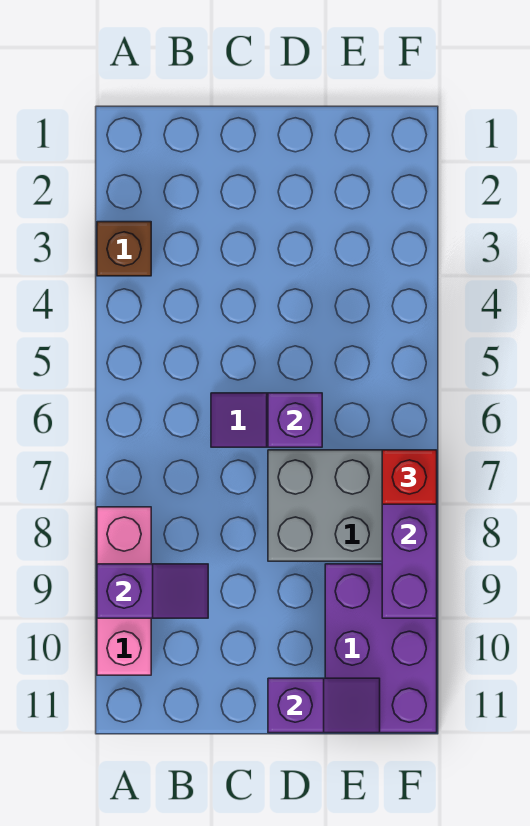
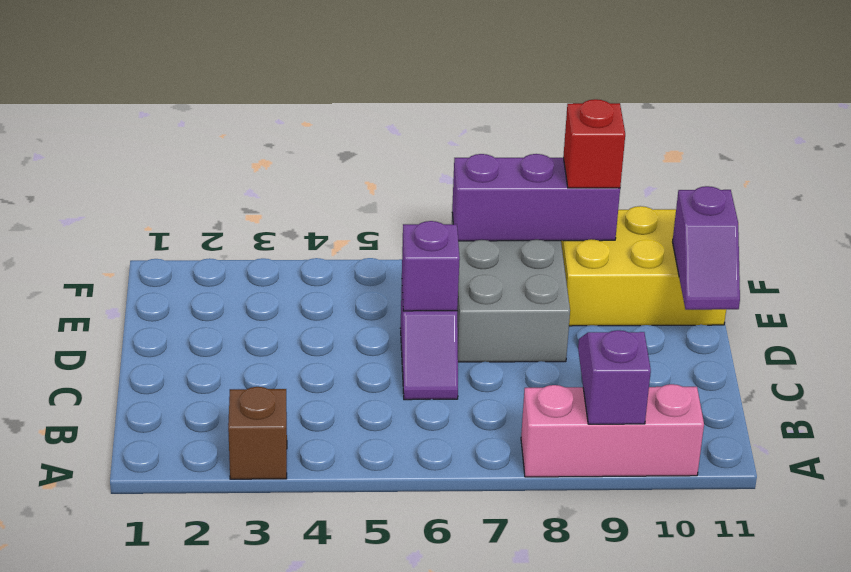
purple 1x2 slope [268,678,380,733] -> purple 1x2 slope turned to [673,186,740,310]
purple 2x3 brick [325,564,437,733] -> yellow 2x3 brick [561,206,726,326]
red 1x1 brick [382,450,437,504] -> red 1x1 brick moved to [563,99,625,188]

